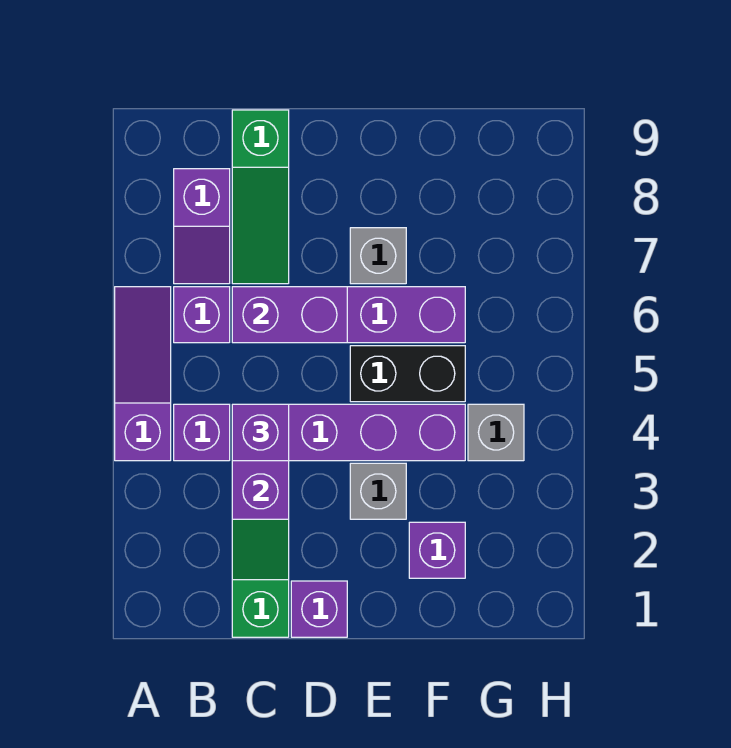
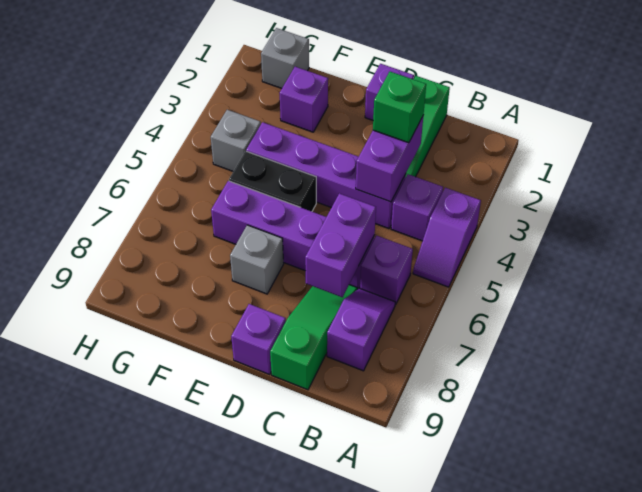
purple 1x3 slope [115,287,171,461] -> purple 1x2 slope [413,188,481,287]
none -> green 1x1 brick [373,72,426,143]
purple 1x1 brick [232,404,289,461] -> purple 1x1 brick moved to [231,304,286,374]
purple 1x2 brick [232,287,347,343] -> purple 1x2 brick turned to [305,193,376,297]
grey 1x1 brick [350,463,406,519] -> grey 1x1 brick moved to [261,28,309,88]

